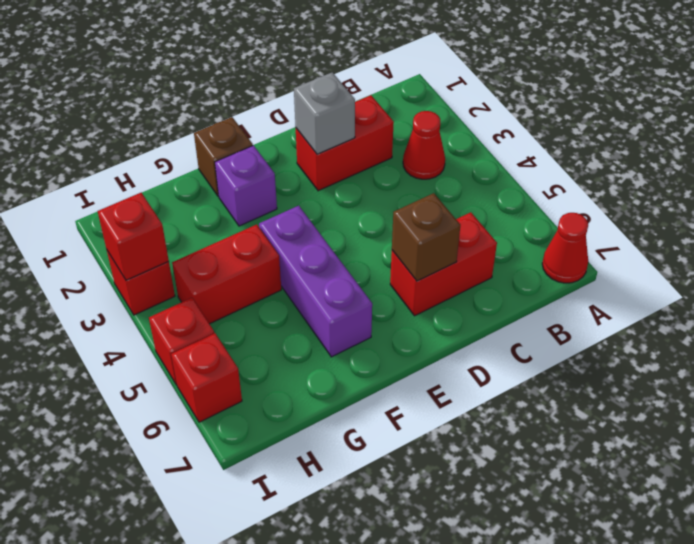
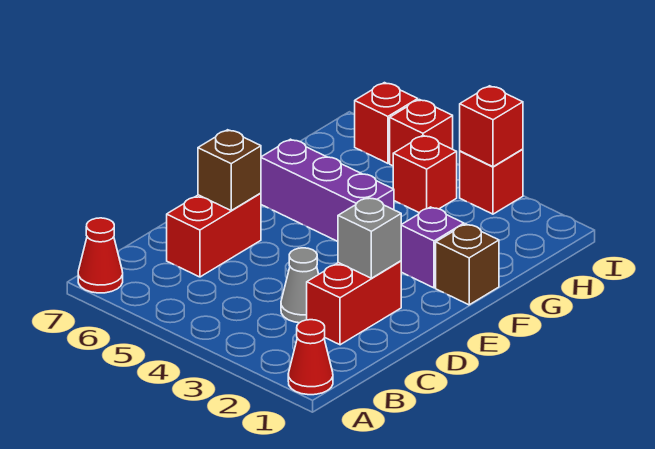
red 1x1 cone [403,111,445,179] -> red 1x1 cone moved to [288,320,333,395]
none -> grey 1x1 cone [281,248,319,323]
red 1x2 brick [172,224,281,324] -> red 1x1 brick [393,135,457,213]

